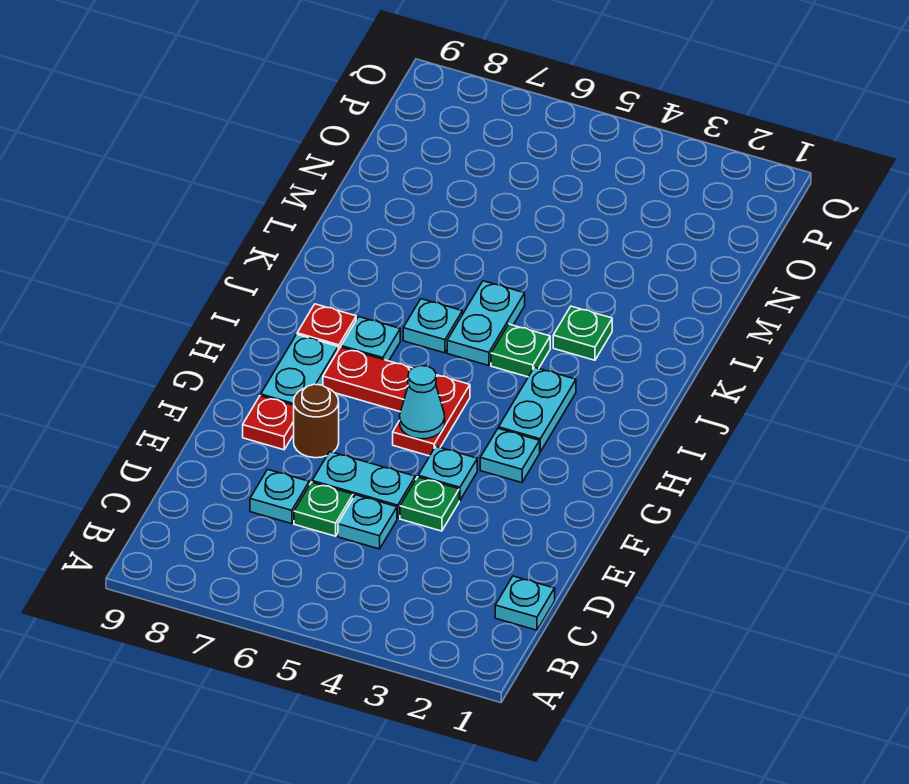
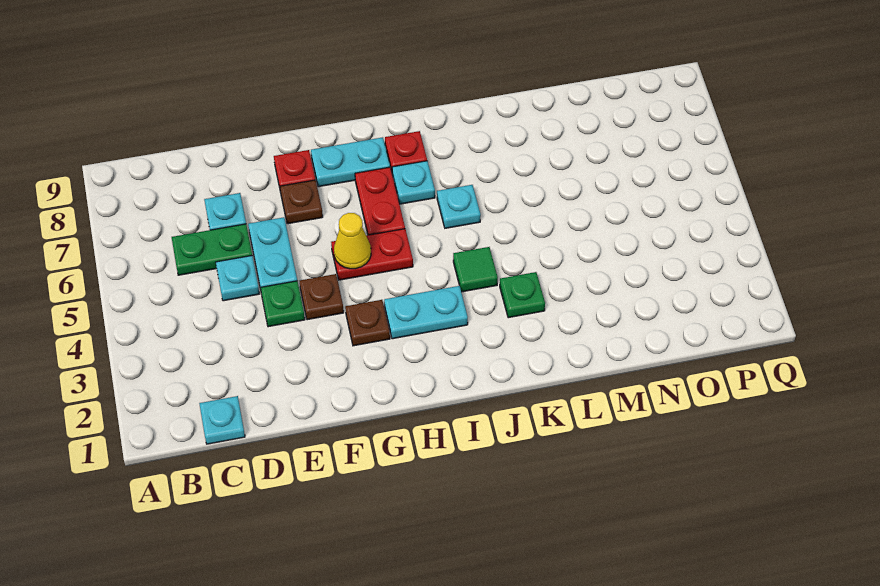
green 1x1 plate [294,482,353,536] -> green 1x2 plate [172,224,252,275]
cyan 1x1 plate [418,447,477,501] -> brown 1x1 plate [300,274,344,320]
brown 1x1 round brick [294,384,339,458] -> brown 1x1 plate [280,180,323,224]
cyan 1x1 plate [480,428,540,483] -> brown 1x1 plate [345,300,390,346]
cyan 1x1 cone [400,366,445,439] -> yellow 1x1 cone [334,213,371,269]
green 1x1 plate [491,324,550,377] -> green 1x1 tile [453,247,498,292]
cyan 1x2 plate [447,281,525,366] -> none

